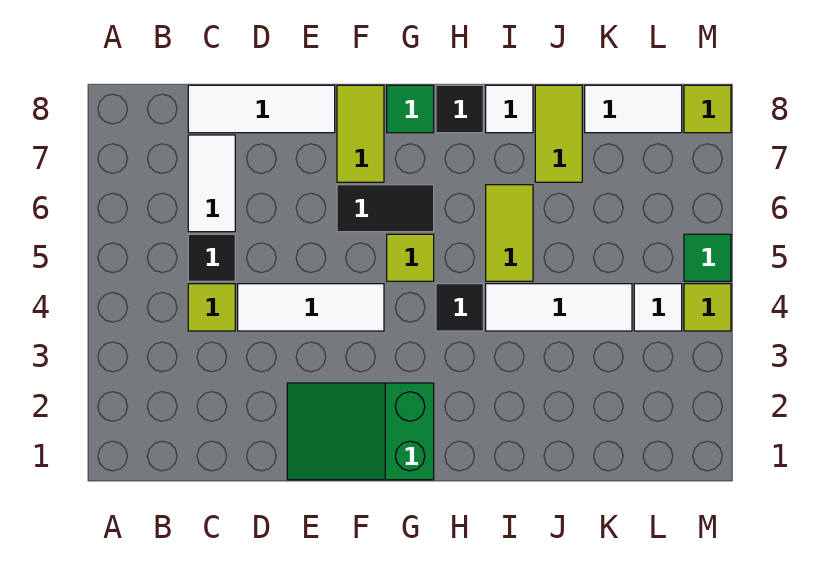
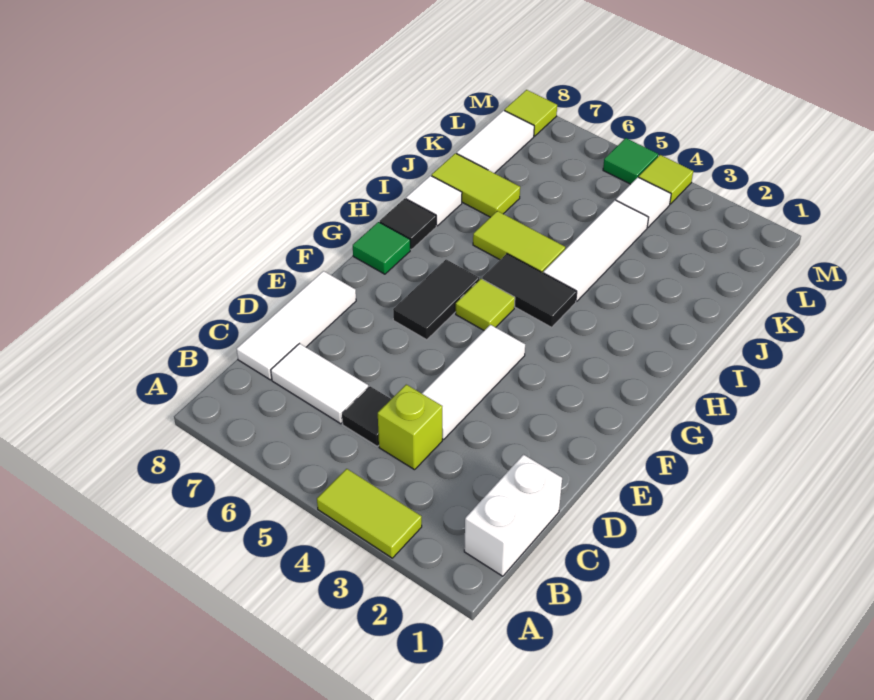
none -> white 1x2 brick [464,455,562,576]
lime 1x1 tile [188,284,235,331] -> lime 1x1 brick [378,385,442,470]
green 2x3 slope [287,383,434,480] -> none
lime 1x2 tile [337,85,384,182] -> lime 1x2 tile moved to [317,469,422,558]
black 1x1 tile [436,284,483,331] -> black 1x2 tile [482,254,577,327]

